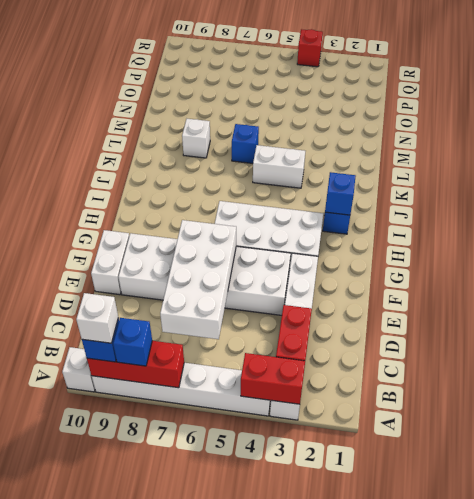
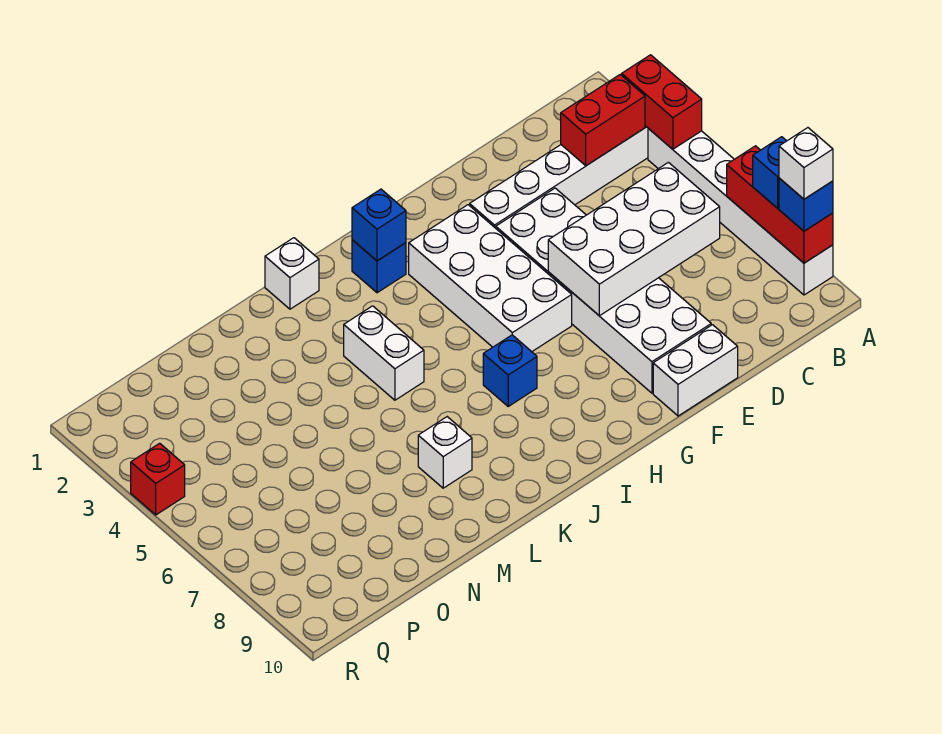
white 1x1 brick [62,347,95,392] -> white 1x1 brick moved to [265,238,319,309]
blue 1x1 brick [232,124,259,163] -> blue 1x1 brick moved to [483,335,537,406]

